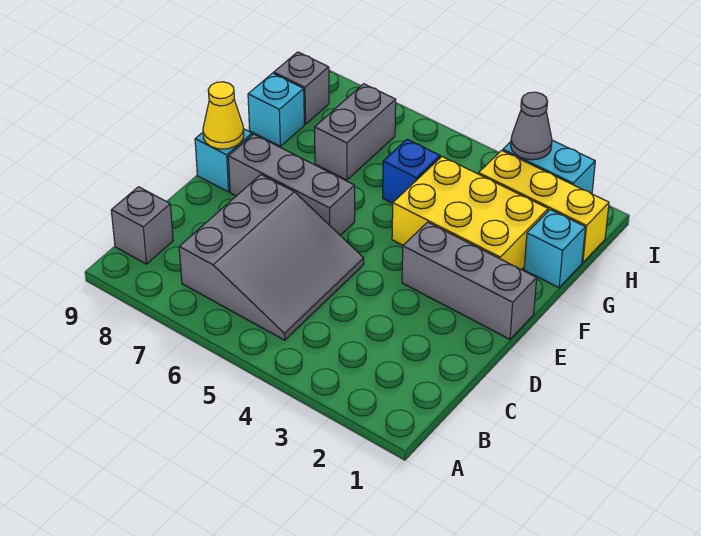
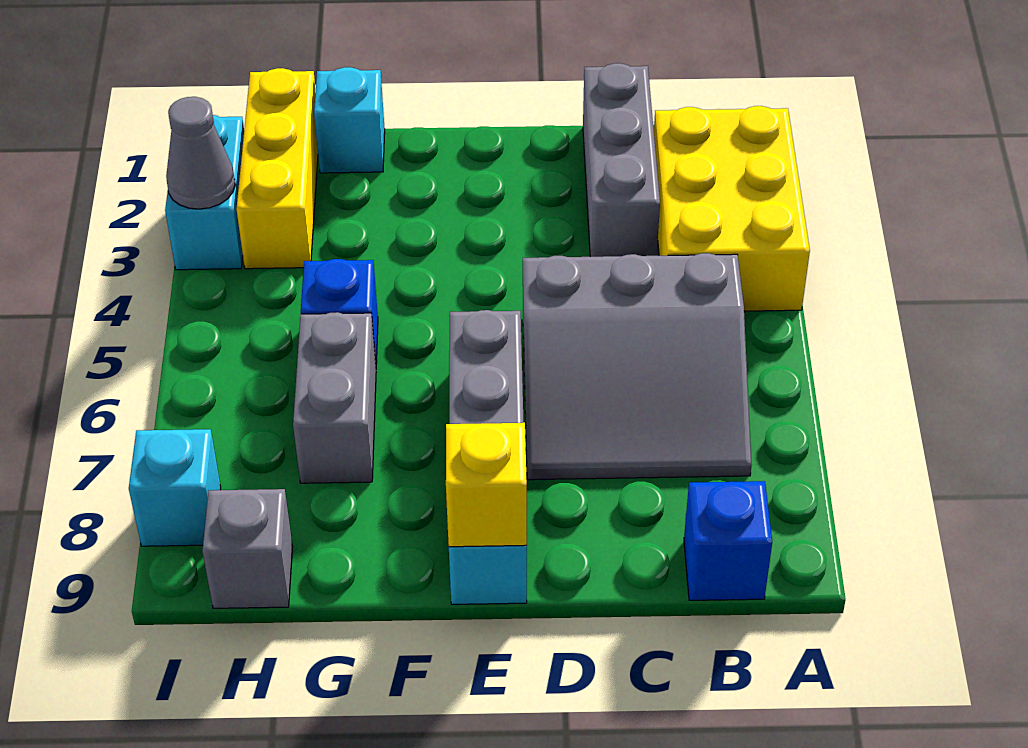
grey 3x3 slope [179,175,364,340] -> grey 3x3 slope turned to [523,253,751,480]
grey 1x1 brick [111,187,173,264] -> blue 1x1 brick [684,481,772,600]
grey 1x3 brick [402,222,537,339] -> grey 1x3 brick moved to [583,63,660,257]
yellow 1x1 cone [203,82,244,149] -> yellow 1x1 brick [446,423,527,547]
yellow 2x3 brick [392,157,548,270] -> yellow 2x3 brick moved to [654,106,810,311]
grey 1x2 brick [315,84,396,180] -> grey 1x2 brick turned to [293,312,376,483]
cyan 1x1 brick [248,73,304,146] -> cyan 1x1 brick moved to [129,429,221,546]

